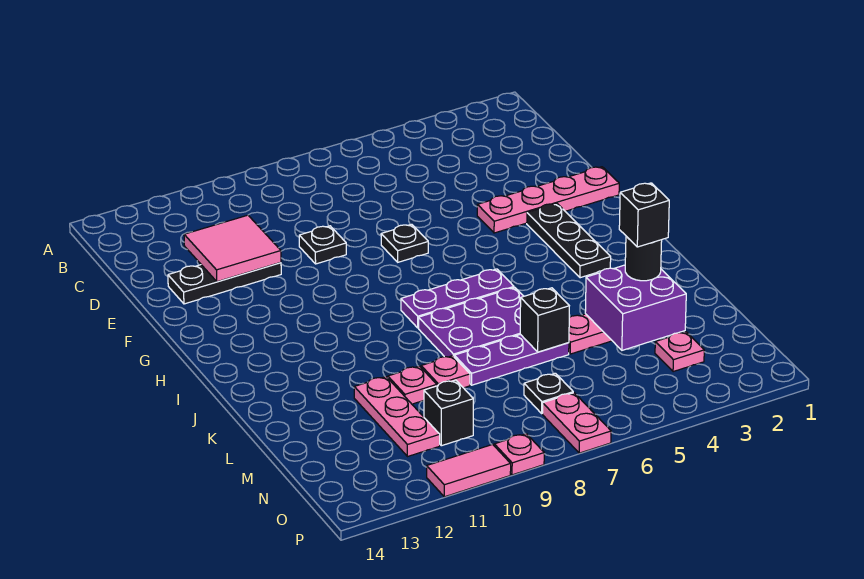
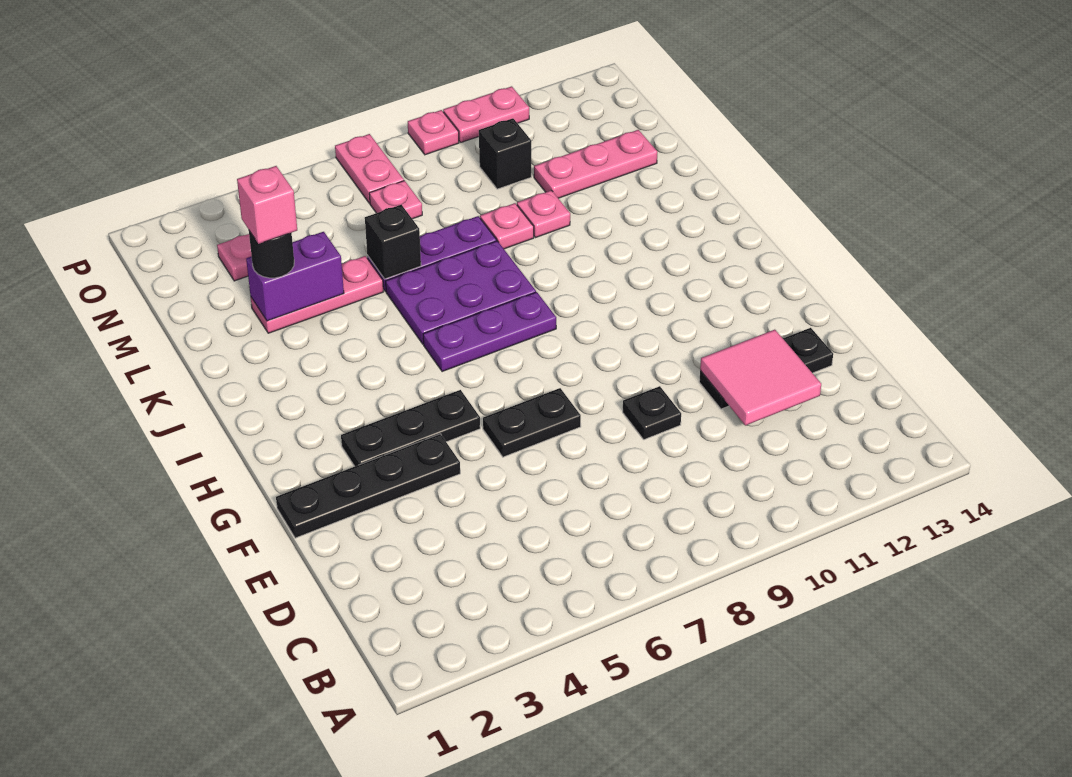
pink 1x4 plate [477,167,619,233] -> black 1x4 plate [276,434,460,538]
black 1x1 plate [381,224,428,262] -> black 1x2 plate [483,388,581,457]
black 1x3 plate [527,204,611,278] -> black 1x3 plate turned to [341,390,480,466]
purple 2x2 brick [585,265,686,350] -> purple 1x2 brick [246,232,344,321]
black 1x1 brick [619,183,669,247] -> pink 1x1 brick [237,166,297,244]
pink 1x3 plate [354,377,440,457] -> pink 1x3 plate turned to [534,130,657,198]
black 1x1 plate [524,373,573,413] -> pink 1x1 plate [369,181,422,219]
pink 1x2 tile [427,444,511,497] -> pink 1x2 plate [443,86,529,142]

